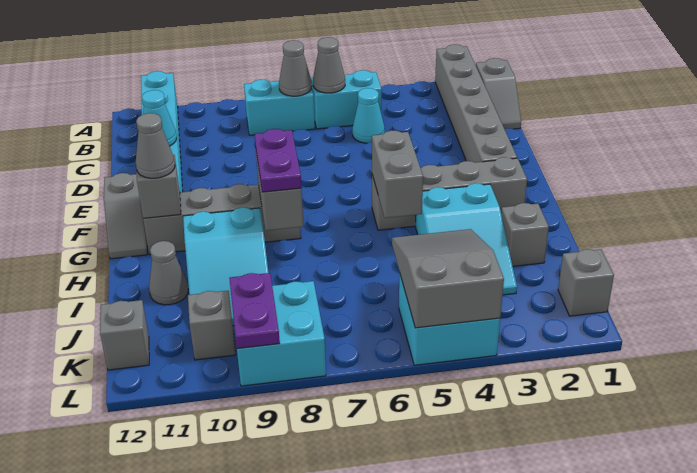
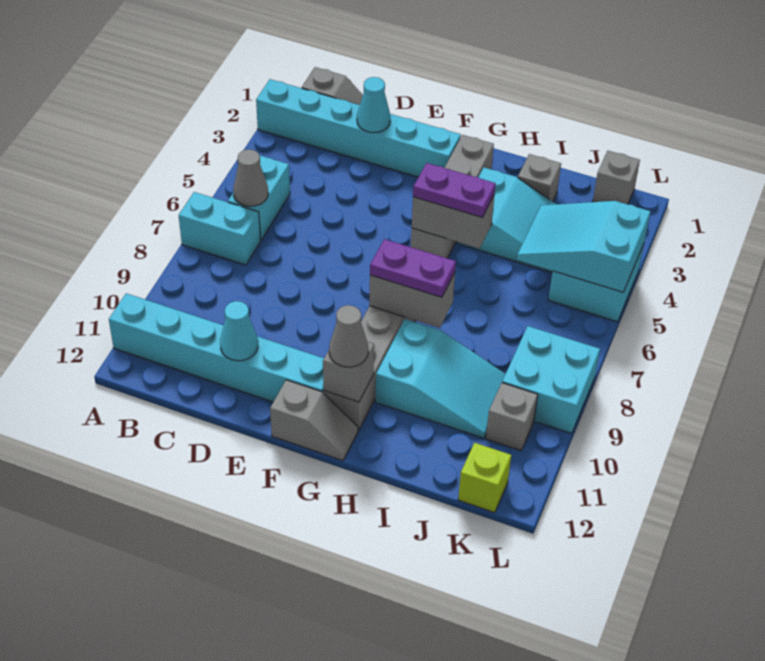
grey 1x6 brick [435,44,517,162] -> cyan 1x6 brick [256,79,461,177]
cyan 1x2 brick [244,80,315,135] -> cyan 1x2 brick turned to [179,192,261,265]
grey 1x1 cone [279,40,312,96] -> none
cyan 1x1 cone [352,88,385,143] -> cyan 1x1 cone moved to [357,77,390,133]
grey 1x1 cone [149,241,188,305] -> none
grey 2x3 slope [392,229,504,328] -> cyan 2x3 slope [517,201,650,292]
purple 1x2 plate [229,273,280,349] -> purple 1x2 plate moved to [413,163,496,217]
grey 1x1 brick [100,300,149,370] -> lime 1x1 brick [458,443,511,513]

